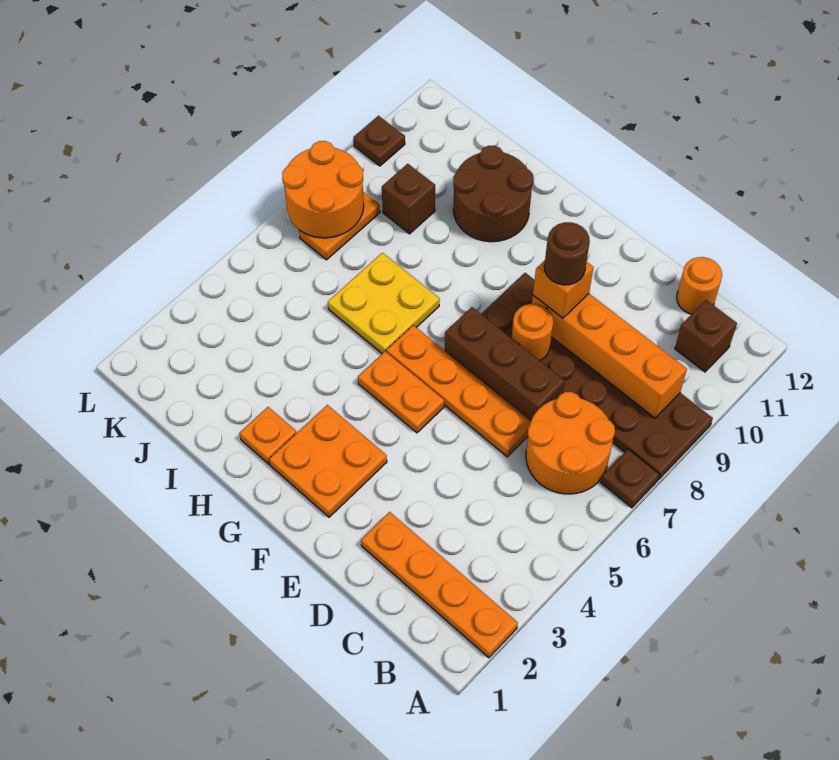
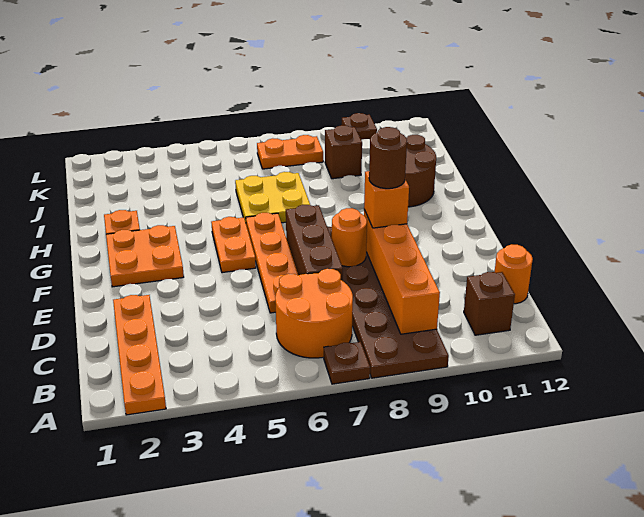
orange 2x2 round brick [282,141,364,238] -> none

